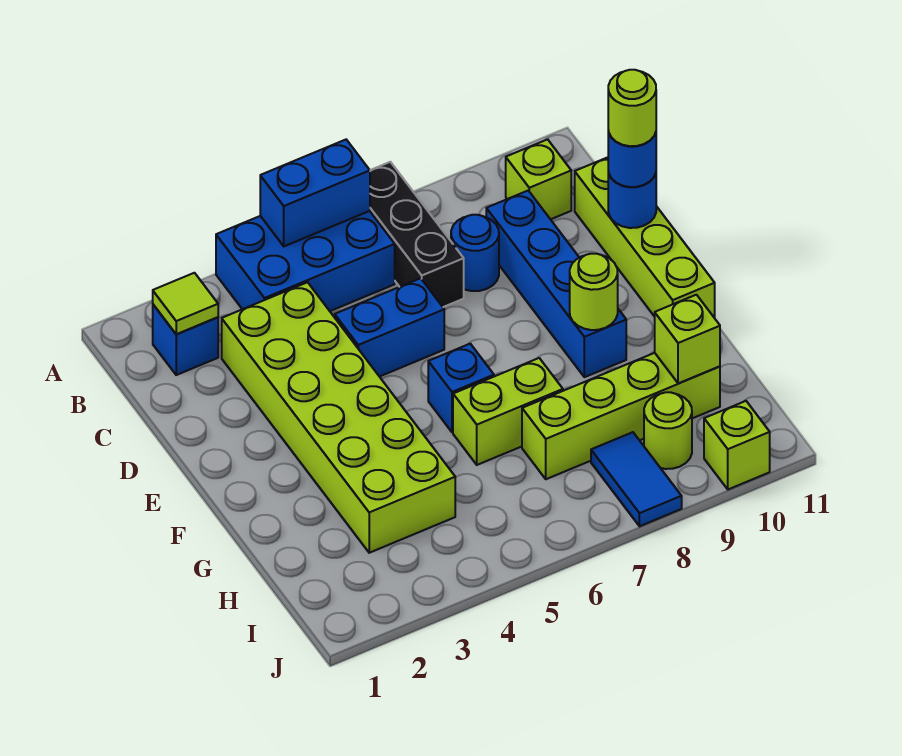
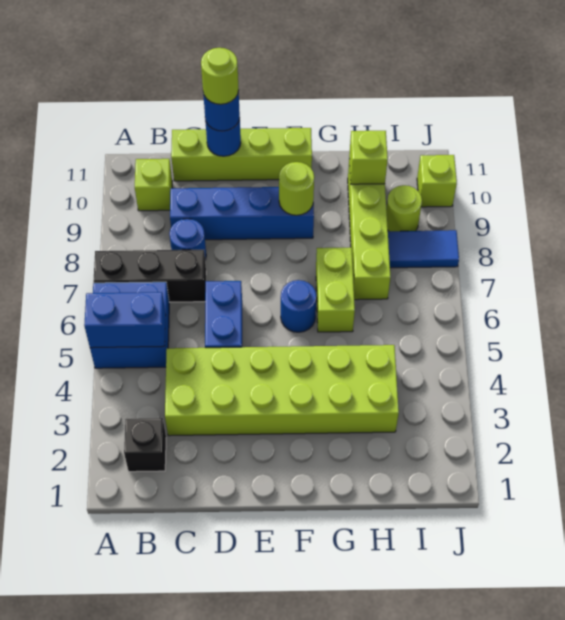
blue 2x3 brick [216,211,395,311] -> blue 2x2 brick [90,282,169,368]
blue 1x2 brick [260,140,370,246] -> blue 1x2 brick turned to [84,292,166,348]
blue 1x1 brick [153,305,218,375] -> black 1x1 brick [124,418,166,472]
lime 1x1 tile [153,273,218,334] -> none
blue 1x1 brick [428,344,494,432] -> blue 1x1 round brick [281,280,316,332]

